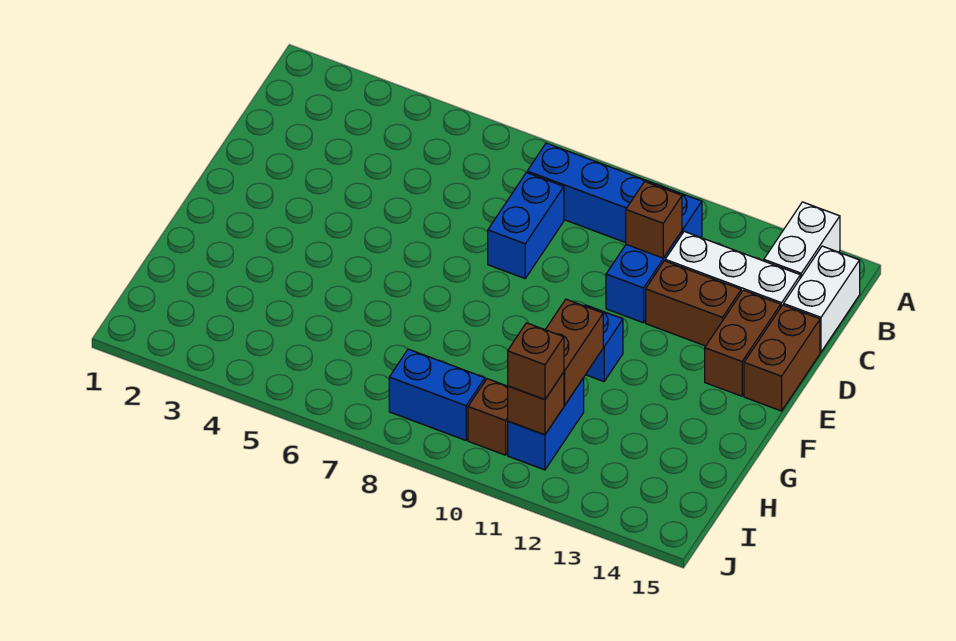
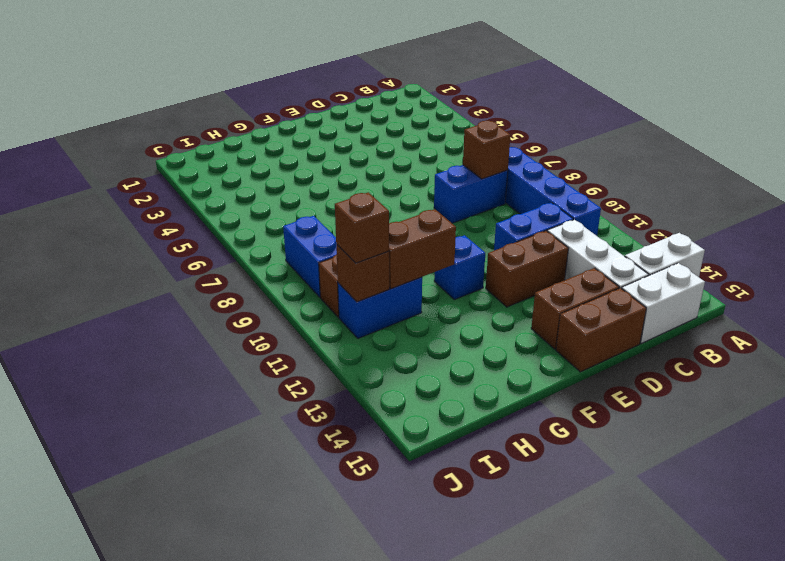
brown 1x1 brick [626,182,682,258] -> brown 1x1 brick moved to [463,121,510,179]
brown 1x2 brick [646,261,741,346] -> brown 1x2 brick turned to [486,231,568,307]

